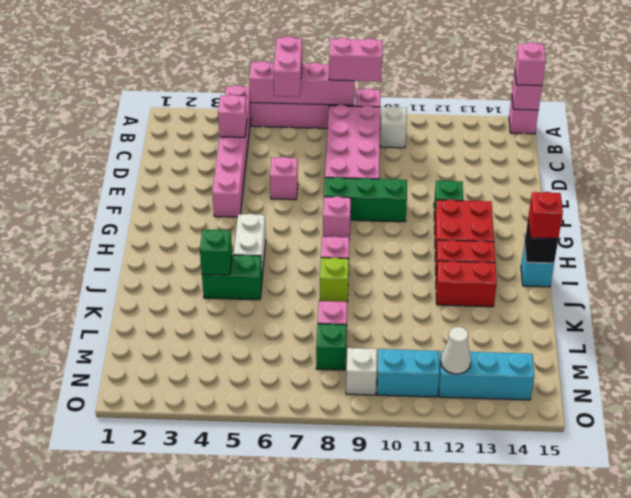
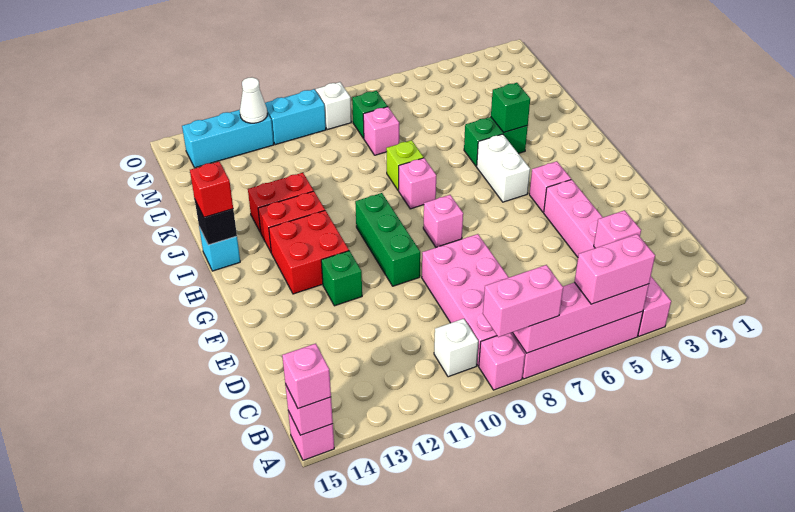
pink 1x2 brick [274,36,302,97] -> pink 1x2 brick turned to [574,234,655,304]
pink 1x1 brick [270,157,298,200] -> pink 1x1 brick moved to [529,161,571,212]
green 1x3 brick [324,177,407,222] -> green 1x3 brick turned to [355,193,420,286]

